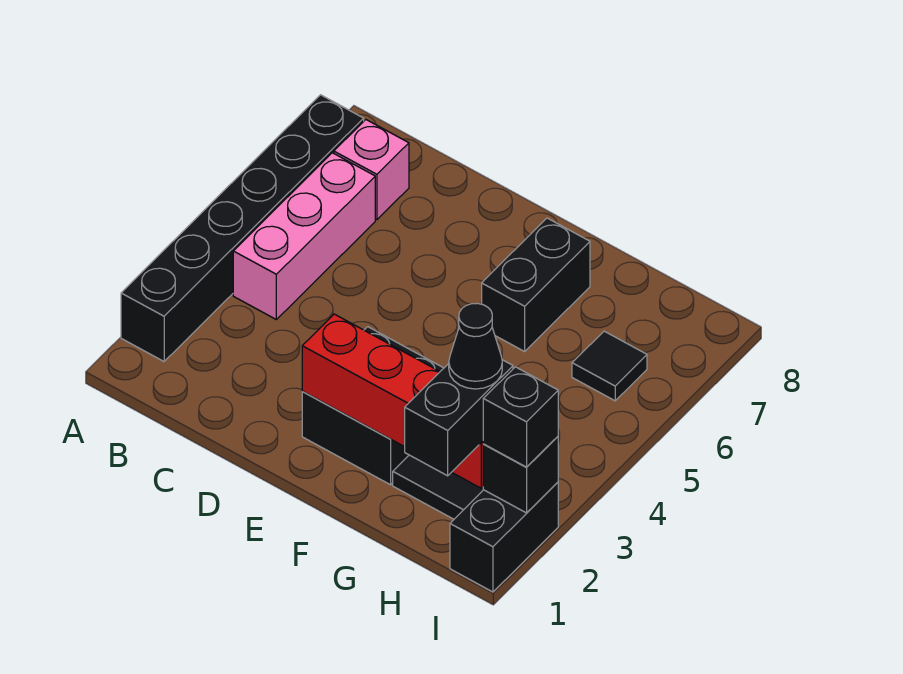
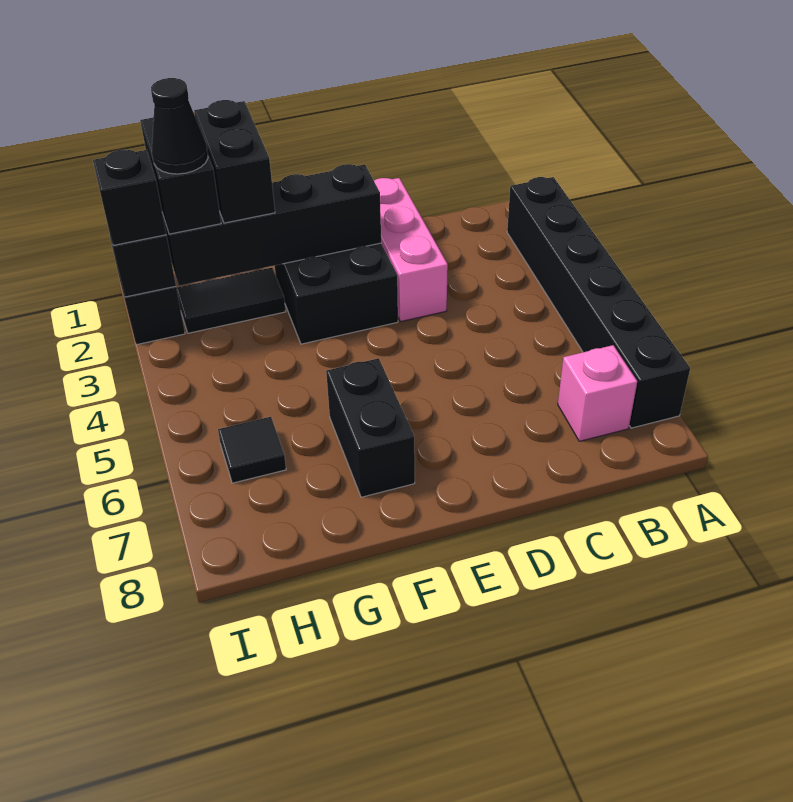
pink 1x3 brick [233,153,375,319] -> pink 1x3 brick moved to [374,178,448,322]
red 1x4 brick [302,314,484,488] -> black 1x4 brick [163,164,381,286]
none -> black 1x2 brick [194,100,275,223]

